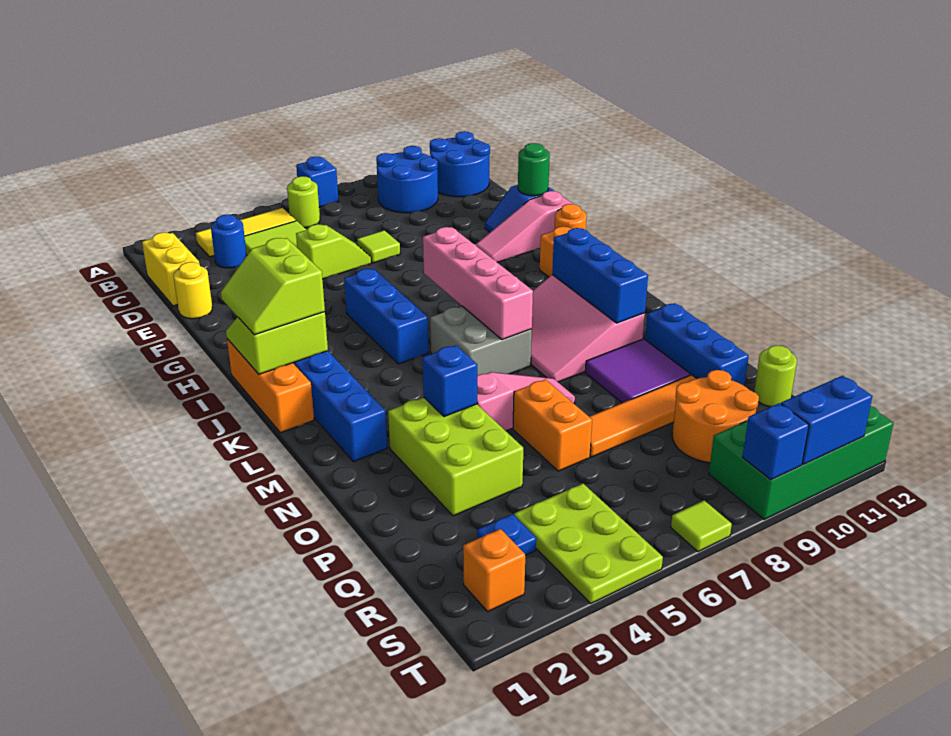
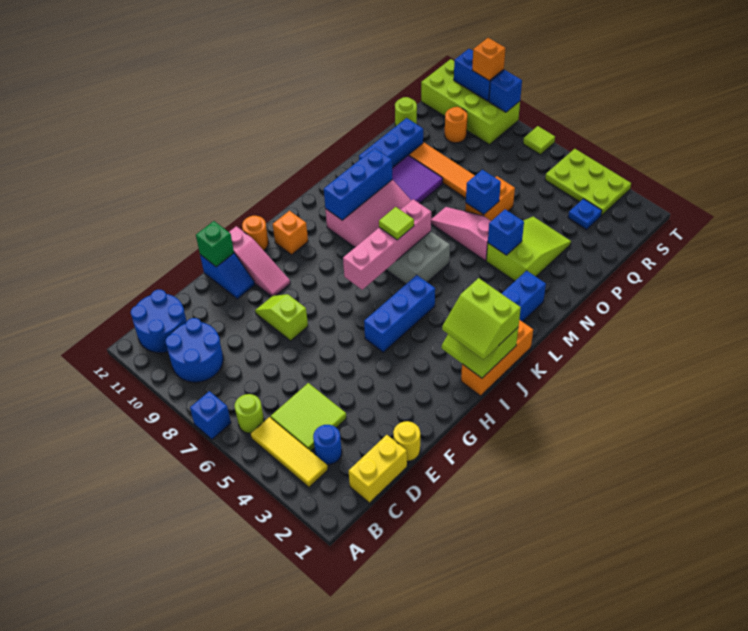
lime 1x2 slope [296,224,371,279] -> lime 1x2 slope moved to [255,294,308,341]
lime 1x1 tile [357,230,400,263] -> lime 1x1 tile moved to [379,207,414,240]
green 1x1 round brick [518,143,550,196] -> green 1x1 brick [196,221,234,267]
lime 2x2 slope [221,238,325,335] -> lime 2x2 slope turned to [442,278,521,360]
lime 2x3 brick [388,397,523,516] -> lime 2x3 slope [486,217,571,281]
none -> blue 1x1 brick [466,170,501,214]
orange 2x2 round brick [672,370,759,463] -> orange 1x1 round brick [445,107,467,143]
lime 2x3 plate [514,483,663,603] -> lime 2x3 plate turned to [545,149,631,216]
orange 1x1 brick [463,529,525,611] -> orange 1x1 brick moved to [472,38,505,81]
green 2x4 brick [709,406,894,519] -> lime 2x4 brick [421,59,520,145]

